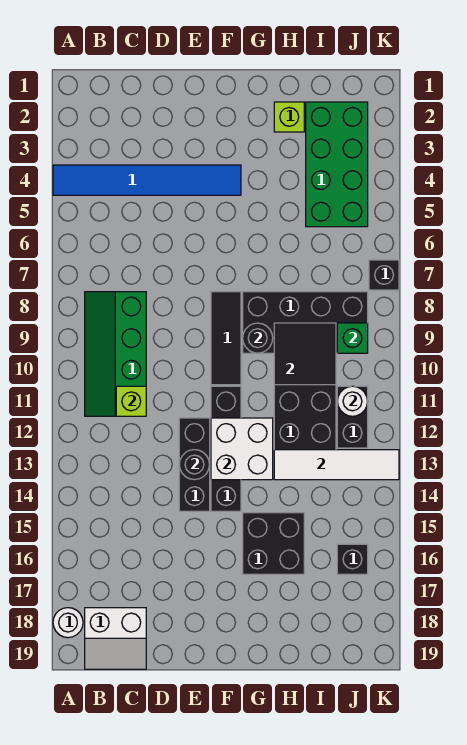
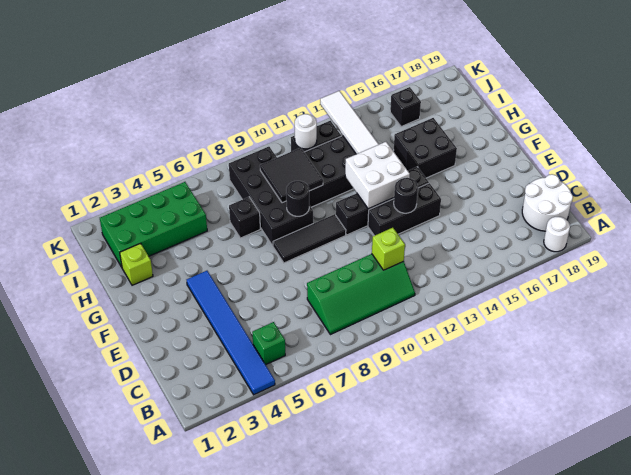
white 2x2 slope [85,608,146,669] -> white 2x2 round brick [522,174,573,231]
green 1x1 brick [337,323,368,353] -> green 1x1 brick moved to [252,322,285,365]
black 1x1 brick [369,260,399,290] -> black 1x1 brick moved to [229,197,260,238]

